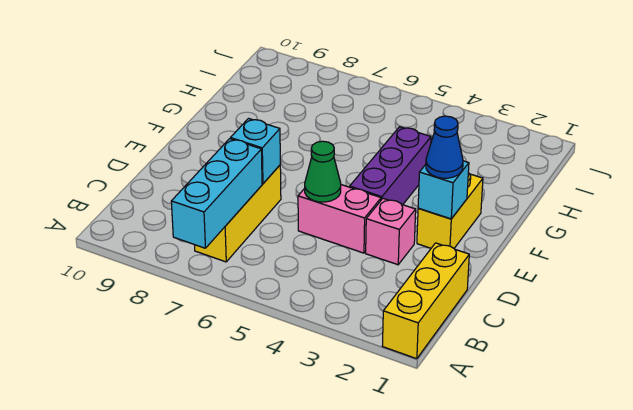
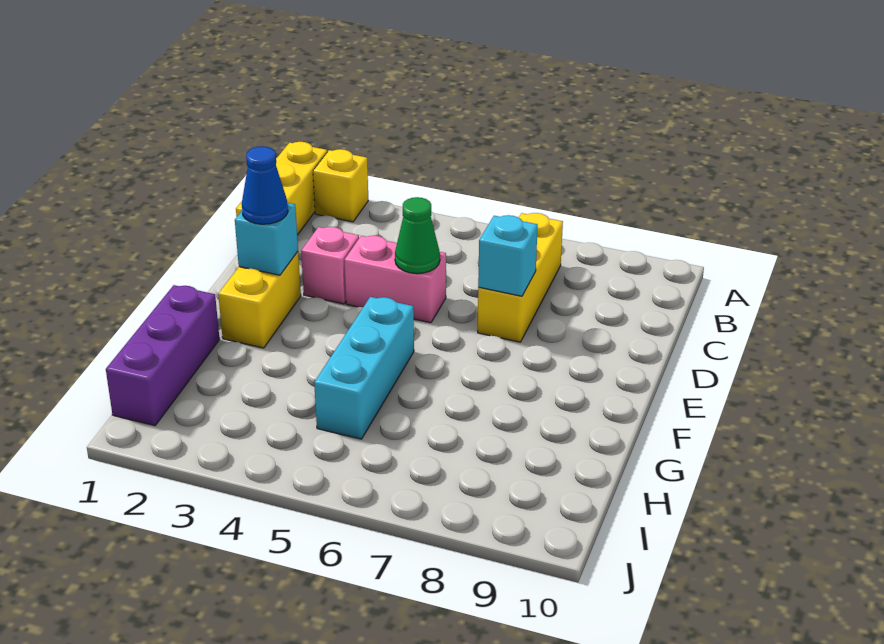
none -> yellow 1x1 brick [313,149,368,222]
cyan 1x3 brick [171,139,262,248] -> cyan 1x3 brick moved to [314,297,414,439]
purple 1x3 brick [350,127,431,205] -> purple 1x3 brick moved to [106,285,220,426]

